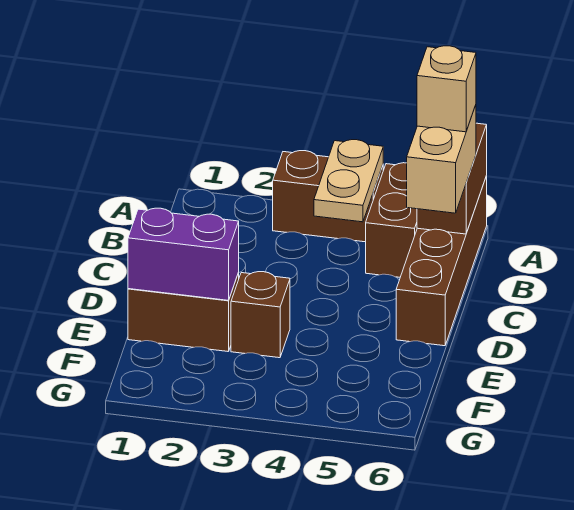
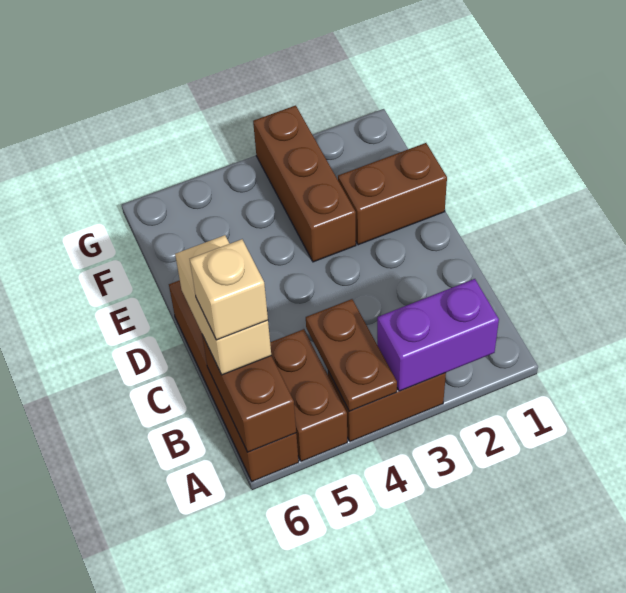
tan 1x2 plate [314,140,383,222] -> brown 1x2 plate [306,299,397,411]
purple 1x2 brick [128,208,239,300] -> purple 1x2 brick moved to [377,279,499,391]
brown 1x1 brick [231,272,290,358] -> brown 1x3 brick [253,105,356,262]

